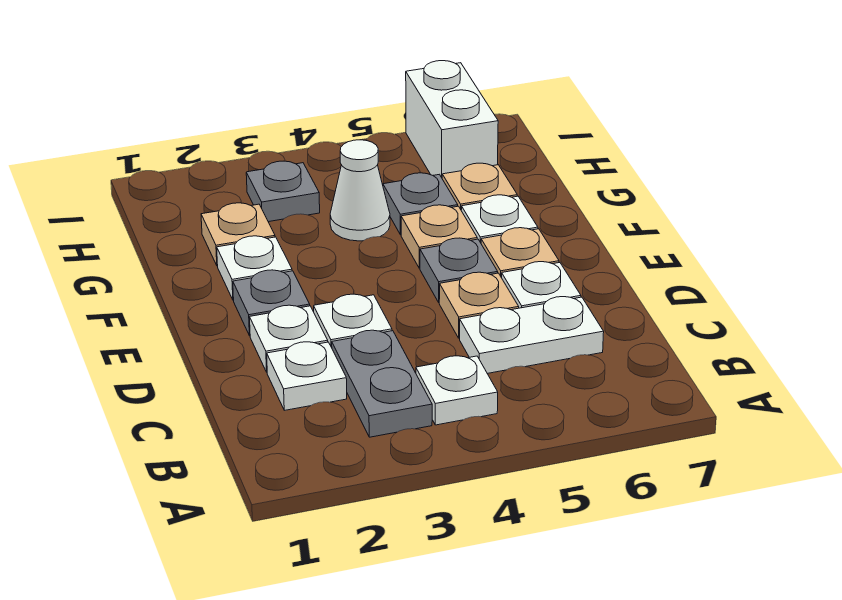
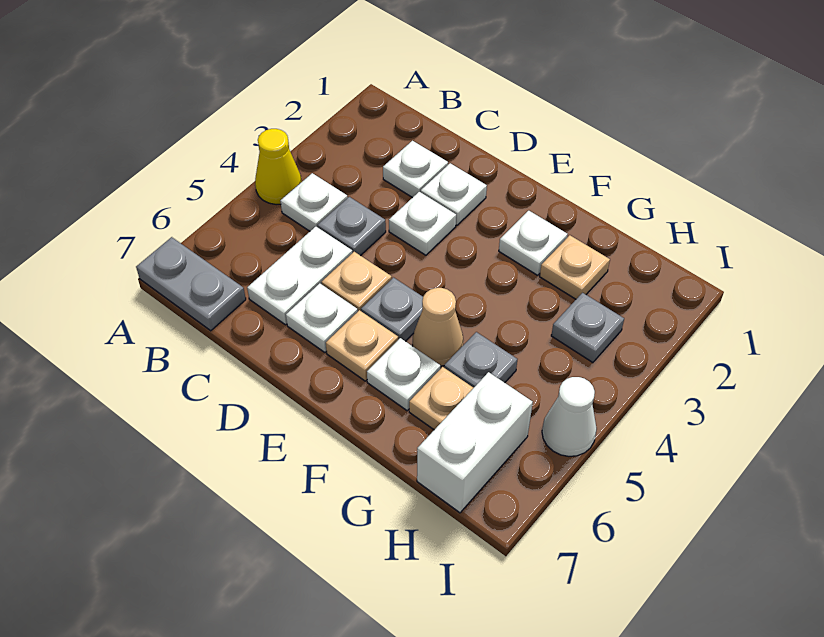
none -> yellow 1x1 cone [255,129,302,205]
grey 1x2 plate [332,330,432,437] -> grey 1x2 plate moved to [136,237,246,331]
grey 1x1 plate [233,270,310,336] -> grey 1x1 plate moved to [318,197,386,256]
tan 1x1 plate [401,205,477,268] -> tan 1x1 cone [413,288,463,366]
white 1x1 cone [330,140,390,241] -> white 1x1 cone moved to [542,377,597,456]
white 1x2 brick [406,61,498,178] -> white 1x2 brick turned to [417,372,533,513]

